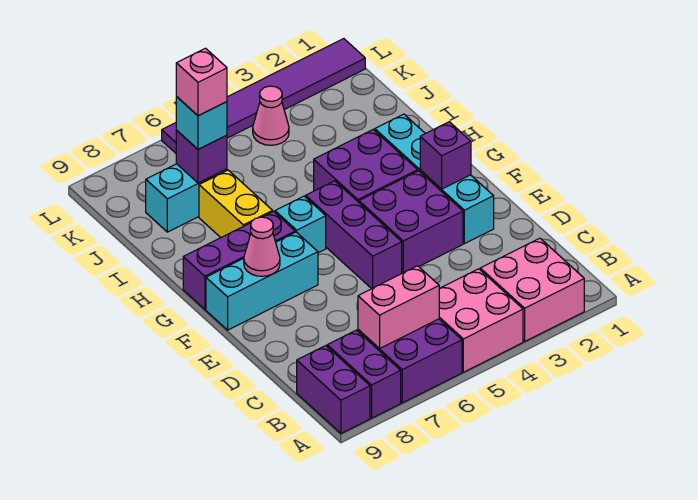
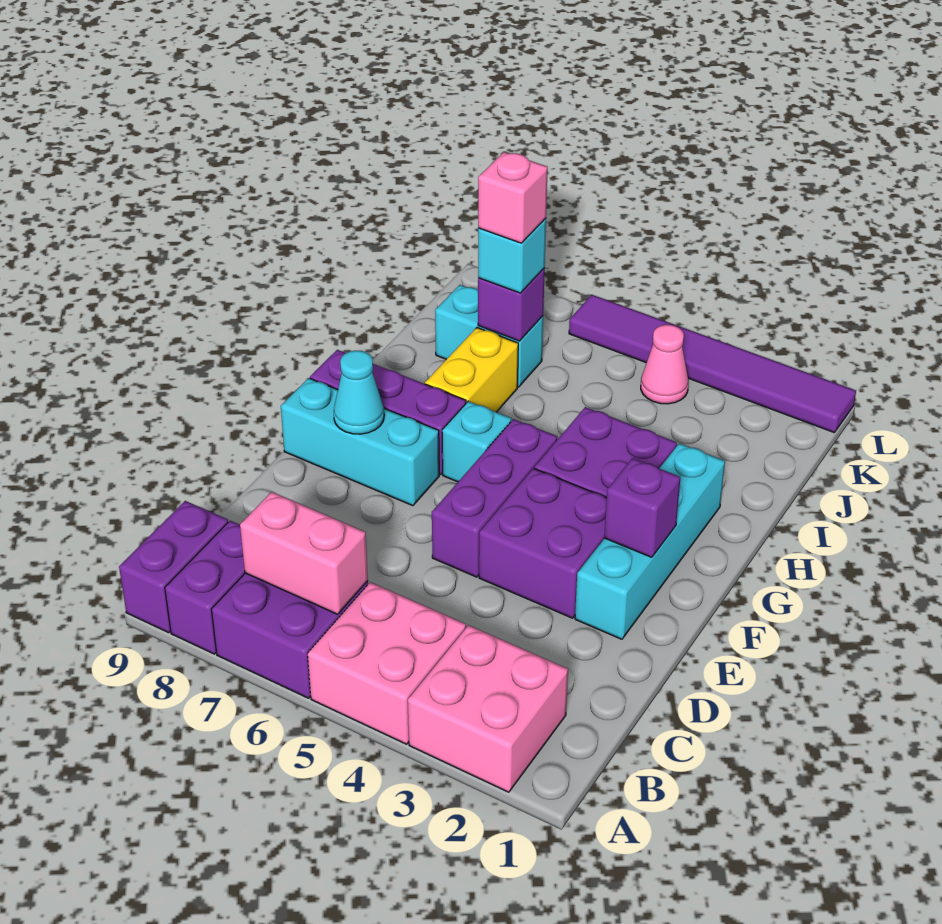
pink 1x1 cone [244,217,280,276] -> cyan 1x1 cone [334,351,384,434]

